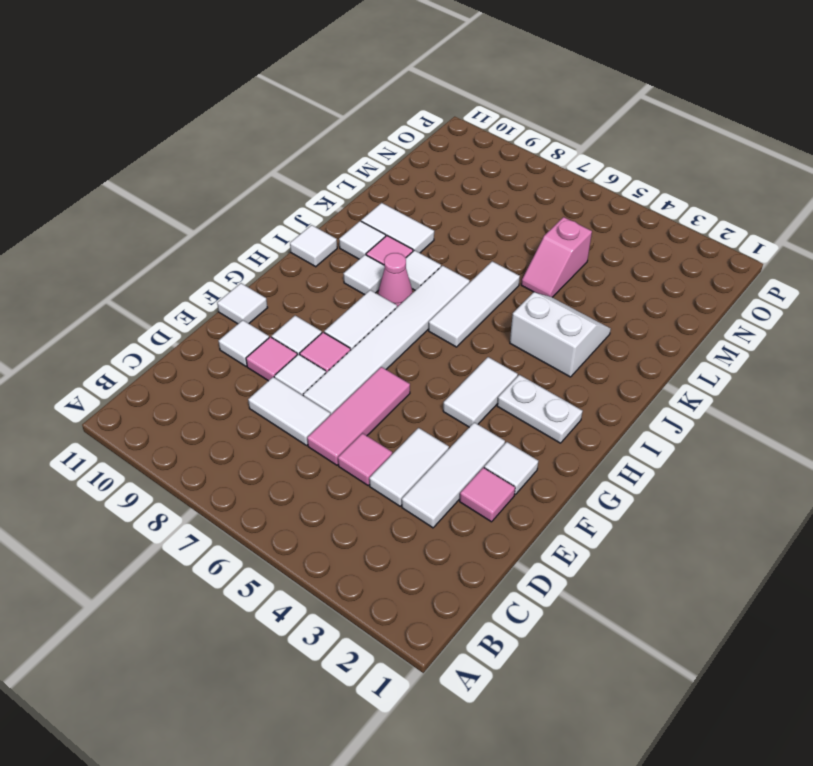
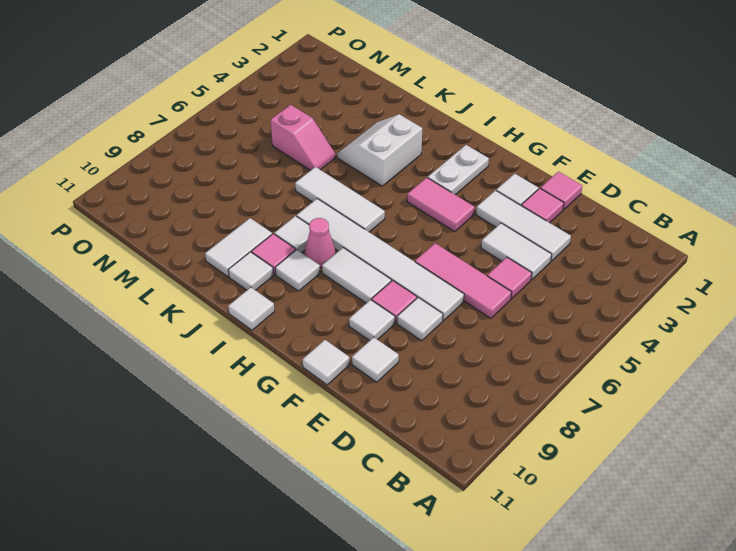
white 1x2 tile [248,377,331,445] -> none
pink 1x1 tile [246,337,297,381] -> pink 1x1 tile moved to [540,172,582,210]
white 1x2 tile [443,357,518,427] -> pink 1x2 tile [407,178,475,232]

